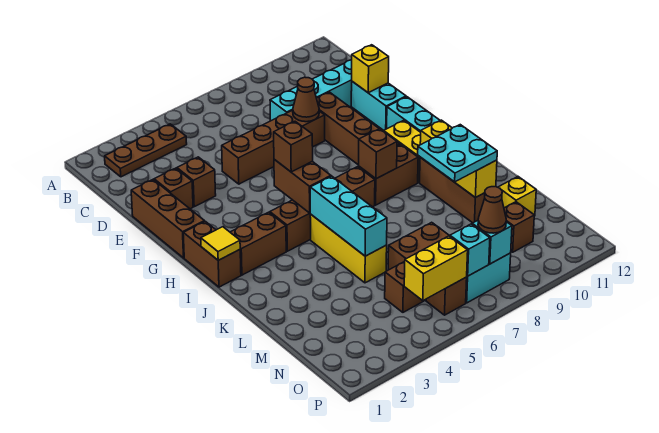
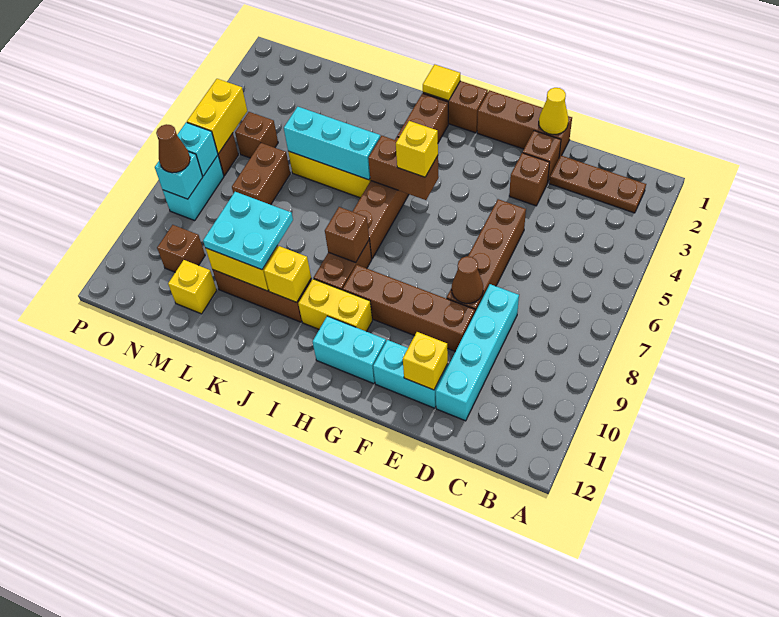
brown 1x3 plate [105,124,187,177] -> brown 1x3 plate turned to [549,156,646,213]
none -> yellow 1x1 cone [539,88,568,135]
brown 1x1 brick [274,121,313,172] -> yellow 1x1 brick [396,121,438,177]

